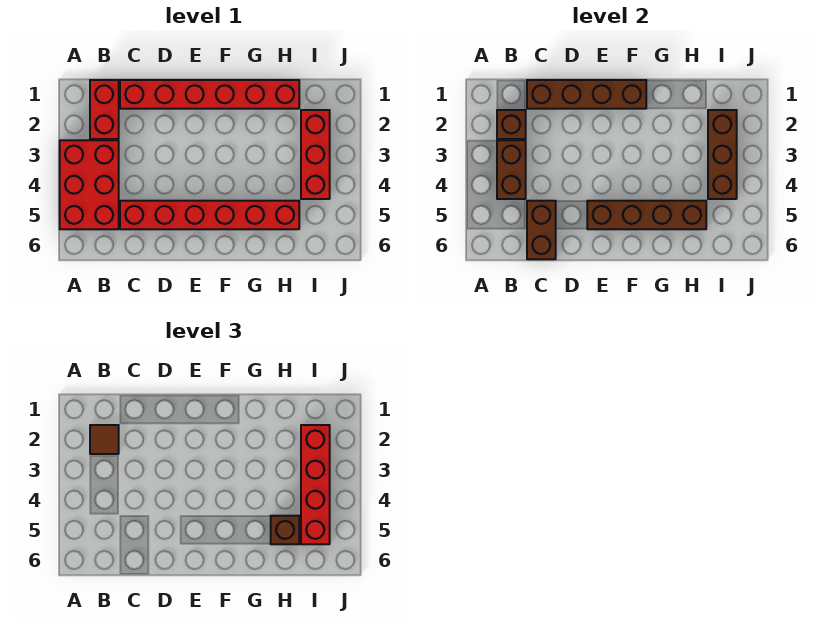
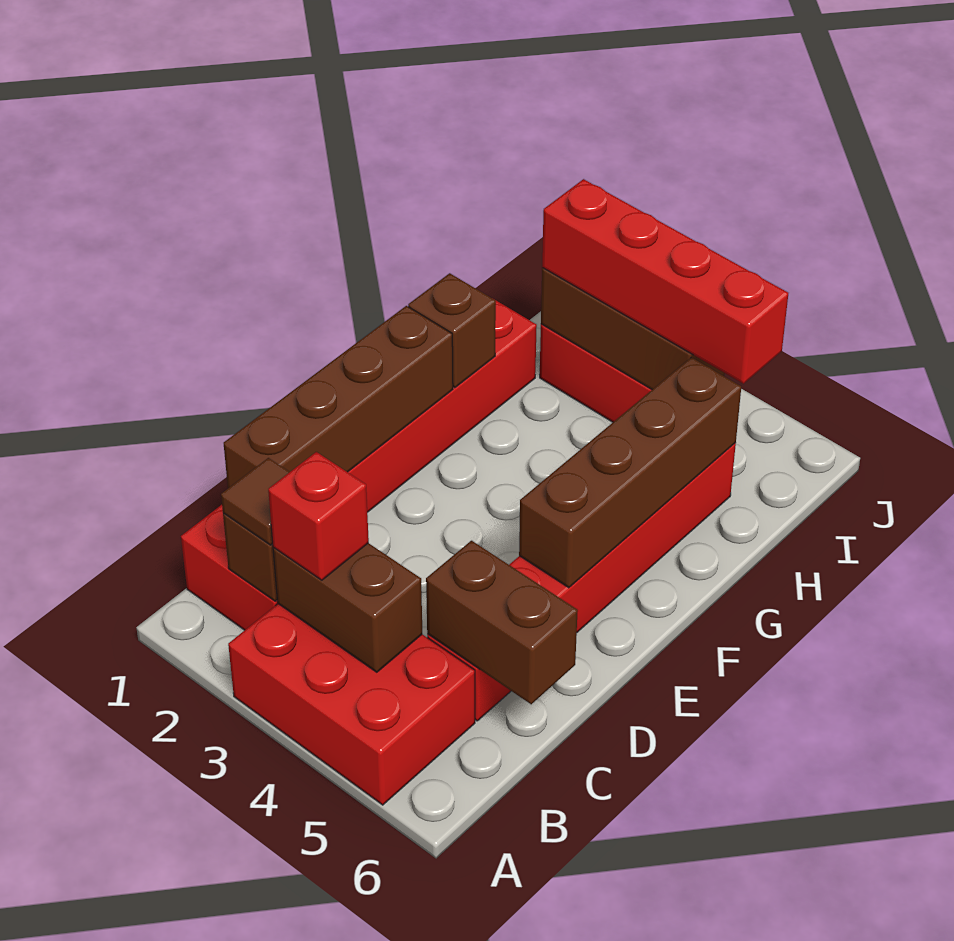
none -> red 1x1 brick [268,452,369,580]
brown 1x1 brick [271,516,299,544] -> brown 1x1 brick moved to [408,273,496,388]

